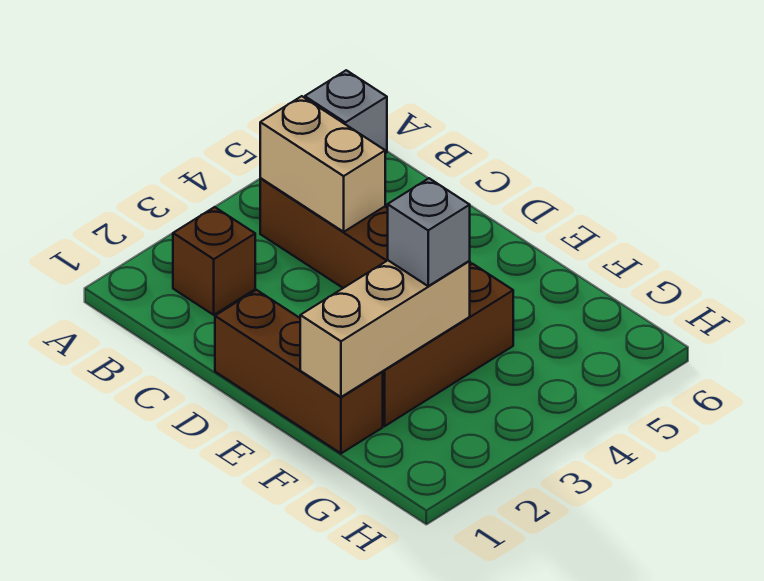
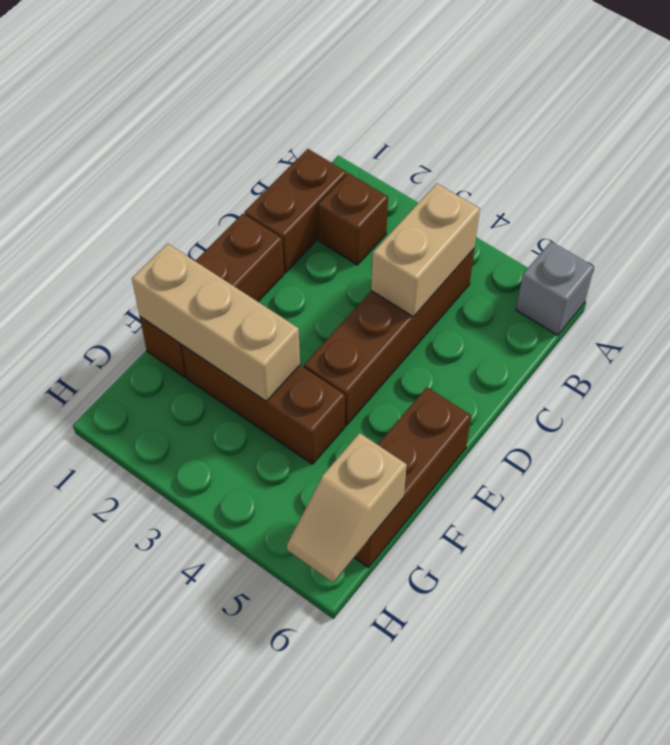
none -> brown 1x2 brick [244,149,347,273]
none -> brown 1x3 brick [354,387,471,567]
grey 1x1 brick [388,178,470,286] -> none
none -> tan 1x2 slope [287,433,407,582]

